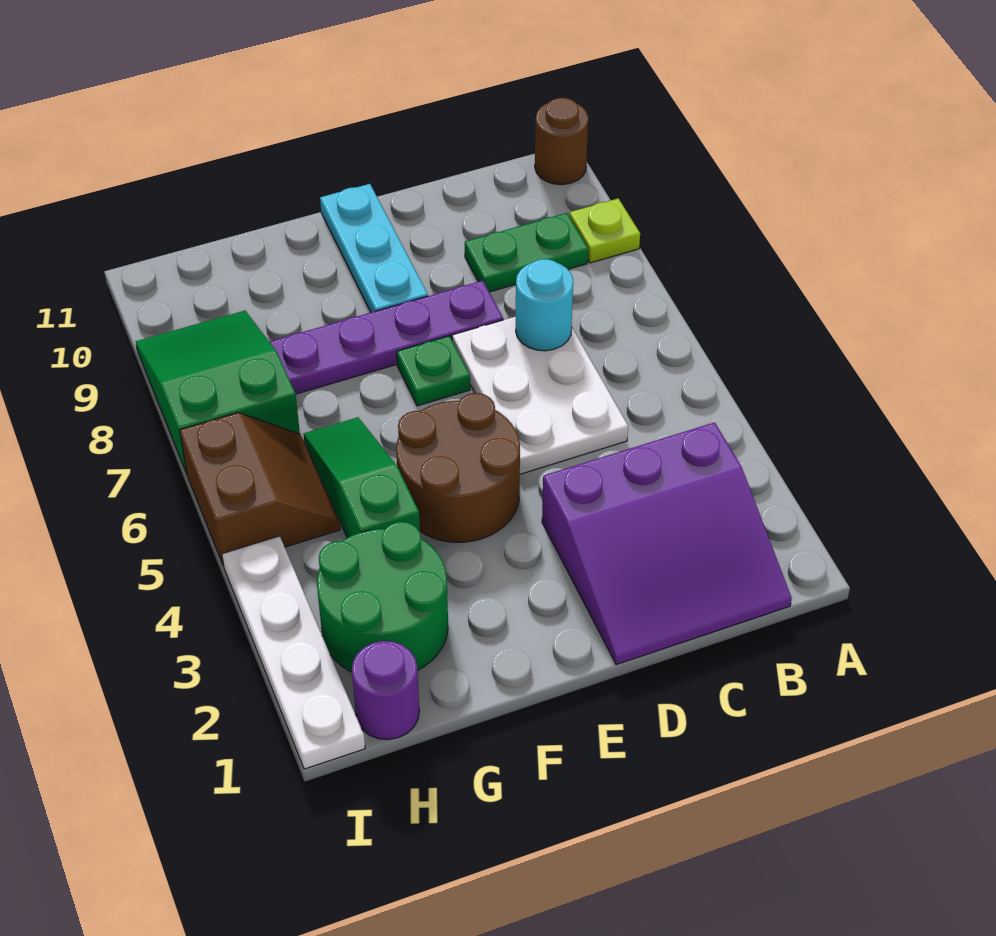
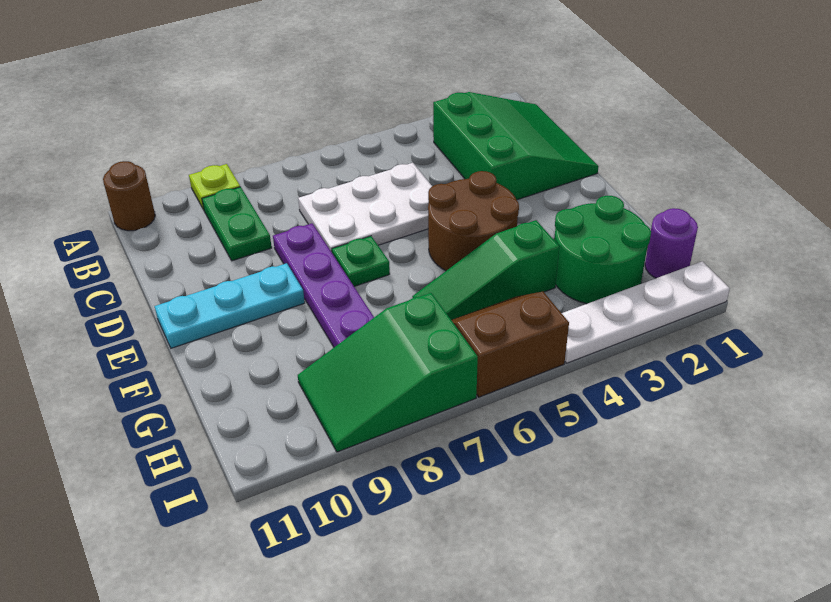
purple 3x3 slope [542,422,792,665] -> green 3x3 slope [433,92,599,200]
cyan 1x1 round brick [516,259,573,351] -> none

